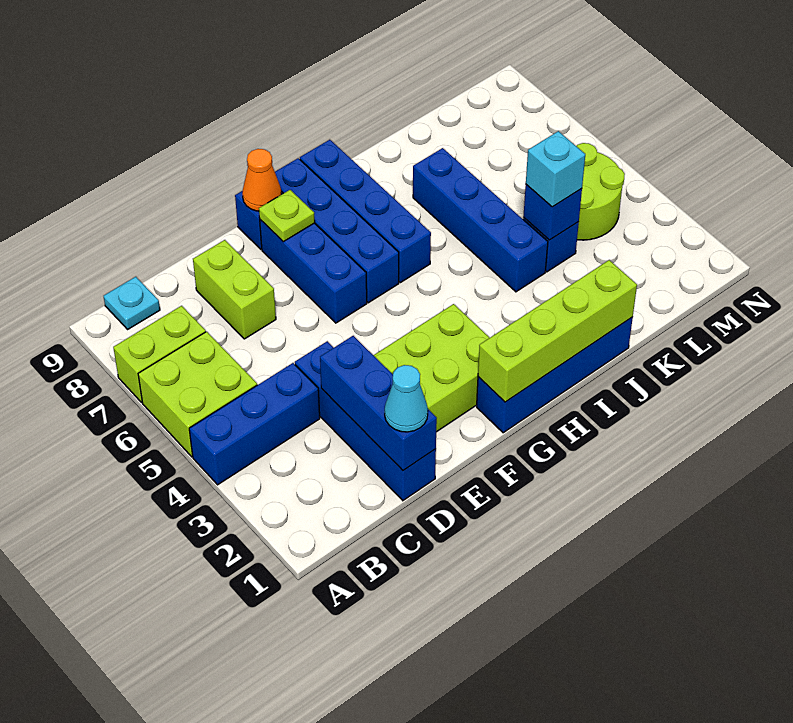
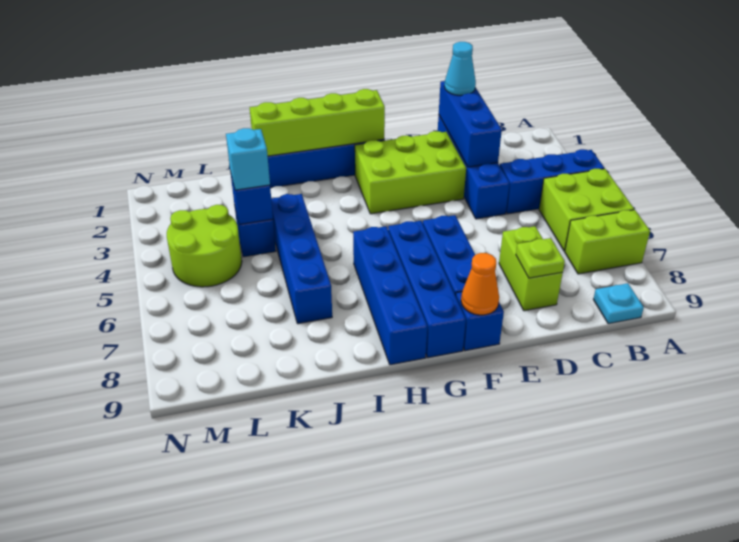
lime 1x1 plate [259,190,315,242] -> lime 1x1 plate moved to [516,238,565,278]

